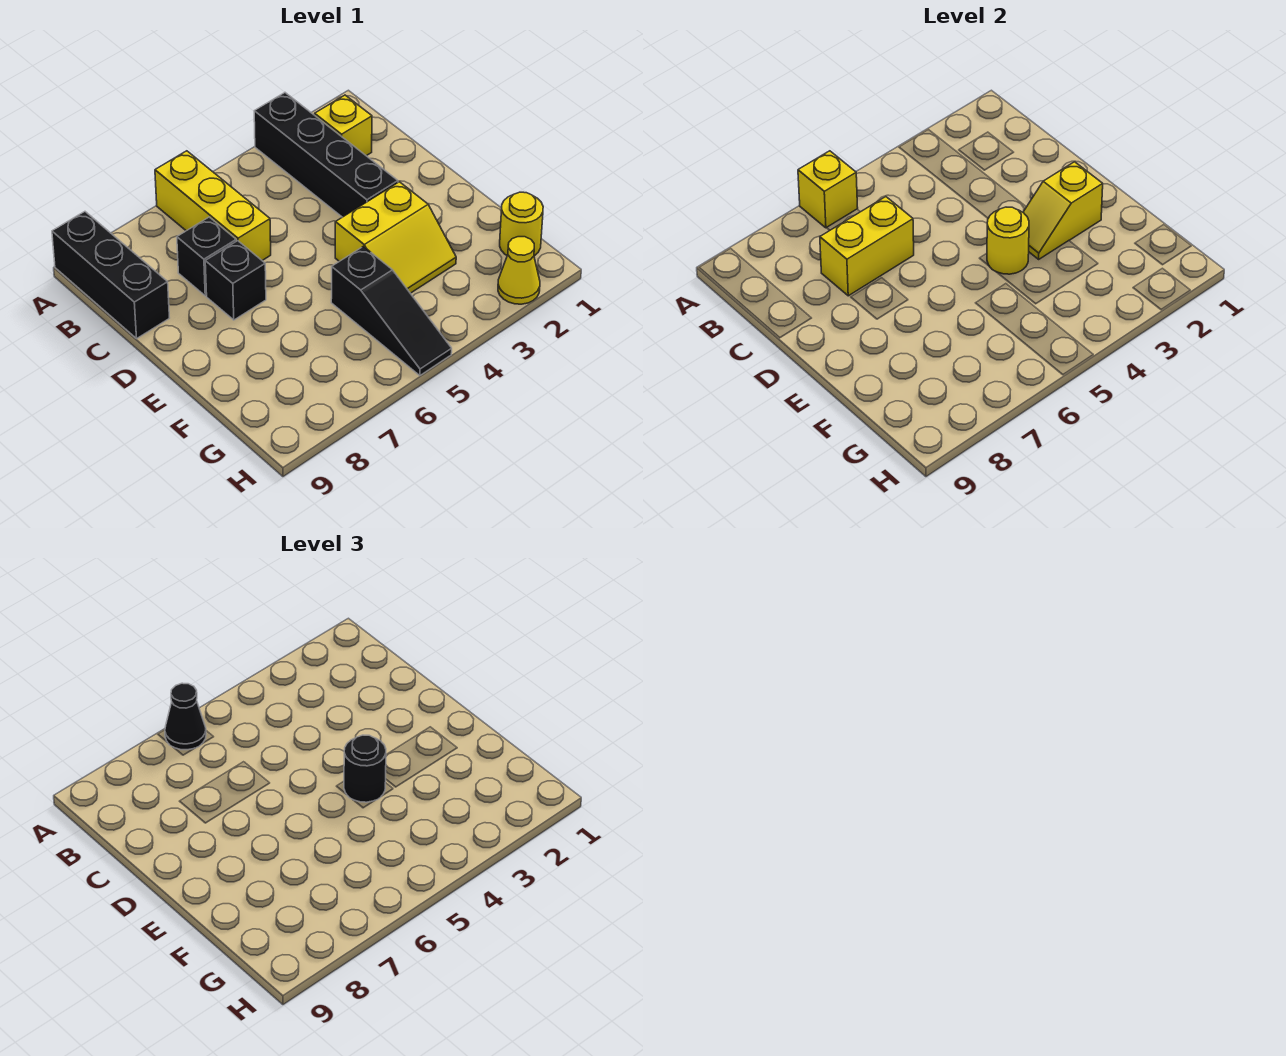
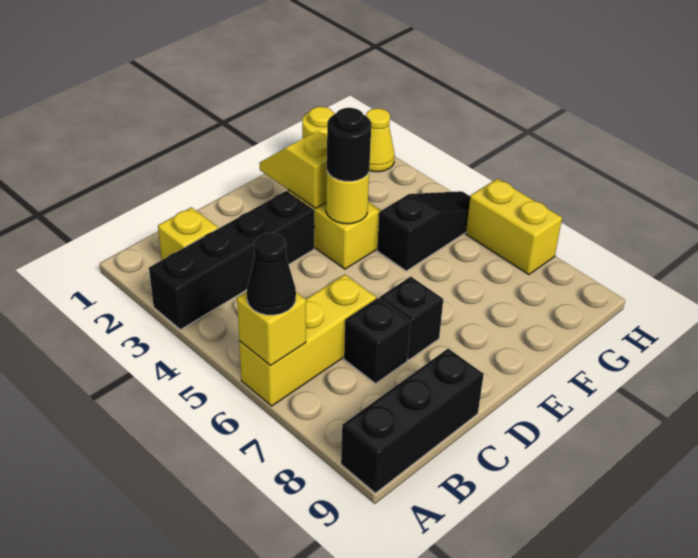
yellow 1x2 brick [820,197,914,296] -> yellow 1x2 brick moved to [466,179,562,275]
yellow 1x2 slope [1023,162,1103,259] -> yellow 1x2 slope turned to [259,131,327,208]

